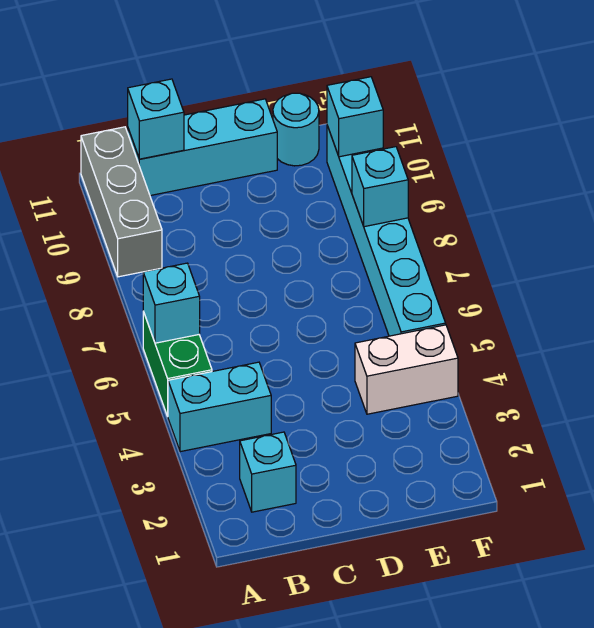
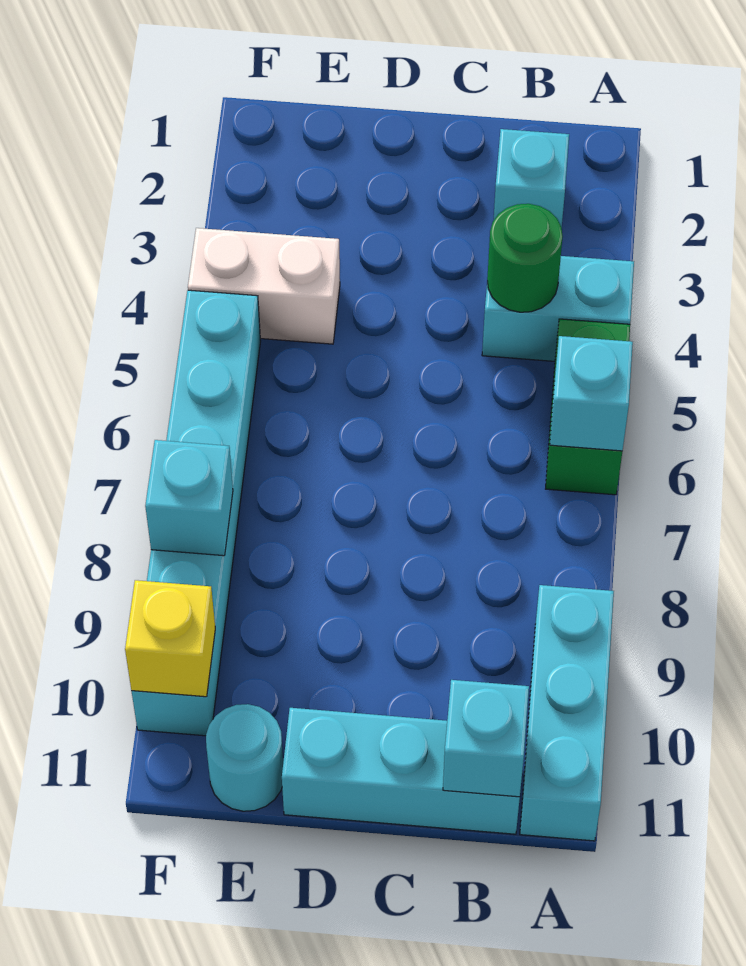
grey 1x3 brick [81,127,162,277] -> cyan 1x3 brick [520,585,614,841]
none -> green 1x1 round brick [487,204,563,312]
cyan 1x1 brick [327,77,383,157] -> yellow 1x1 brick [125,580,215,697]

